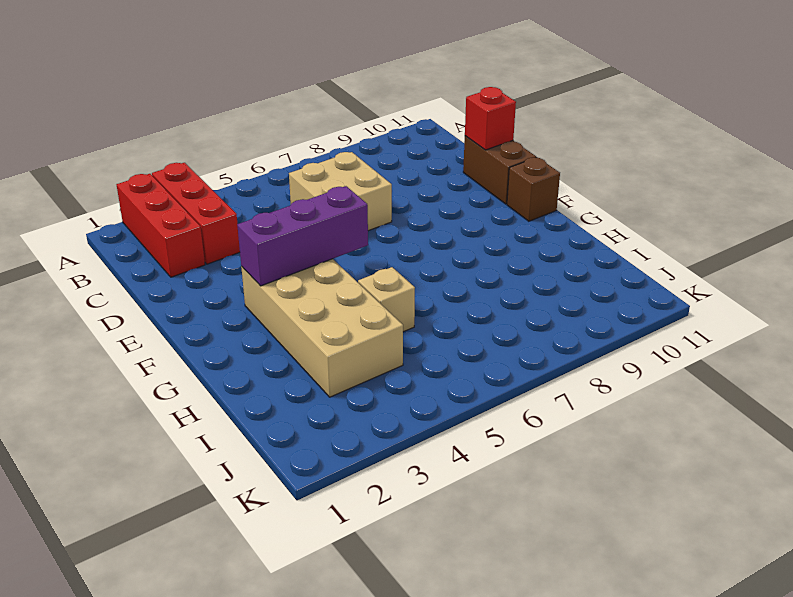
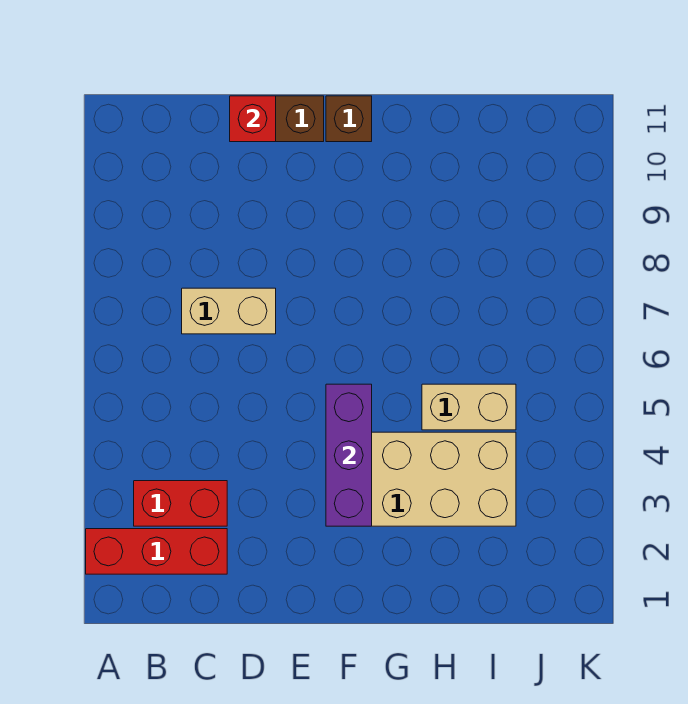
red 1x3 brick [152,163,240,264] -> red 1x2 brick [134,481,227,526]
tan 2x2 brick [289,152,392,231] -> tan 1x2 brick [182,288,276,334]
tan 1x1 brick [358,267,415,332] -> tan 1x2 brick [422,384,516,430]

